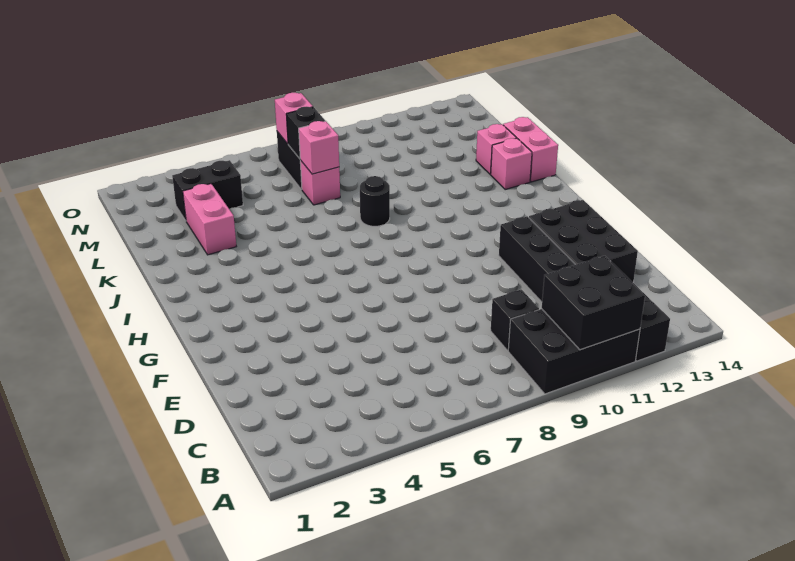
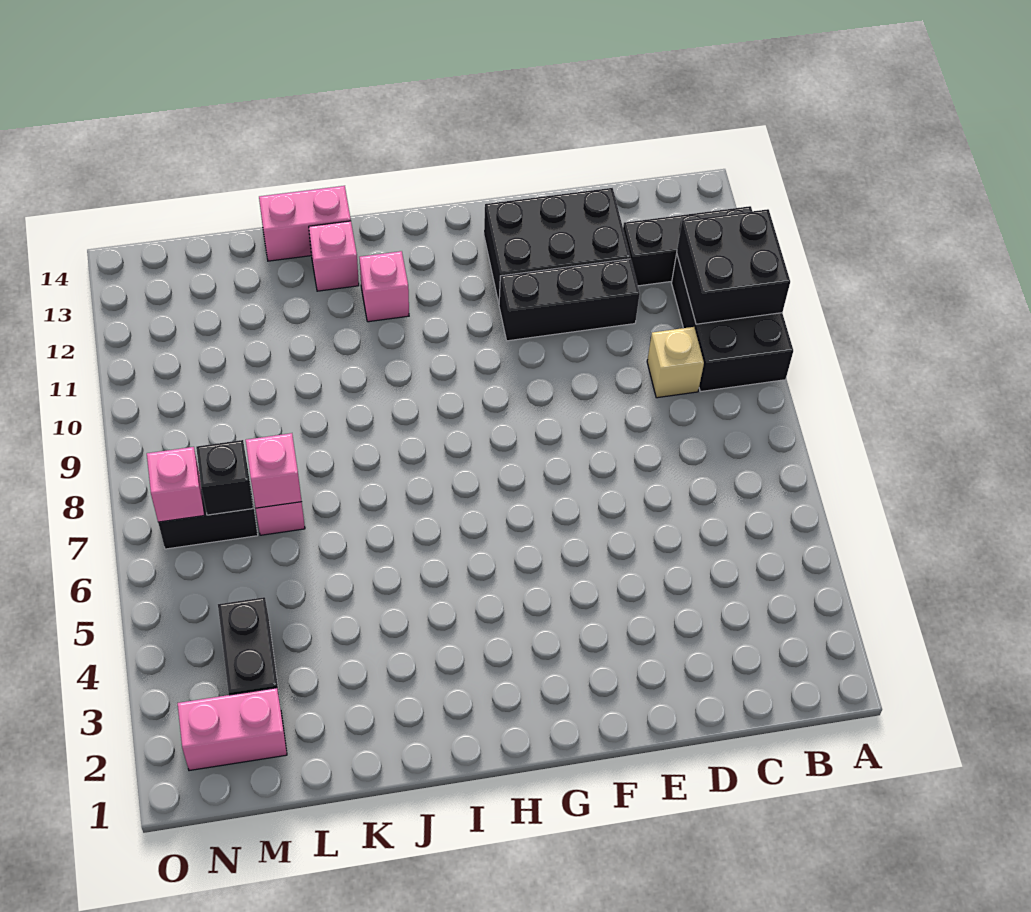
black 1x1 brick [491,290,539,350] -> tan 1x1 brick [647,327,704,398]
black 1x1 round brick [360,176,390,226] -> none
pink 1x2 brick [183,184,236,255] -> pink 1x2 brick moved to [178,688,287,771]
pink 1x1 brick [476,124,516,175] -> pink 1x1 brick moved to [359,251,409,322]

